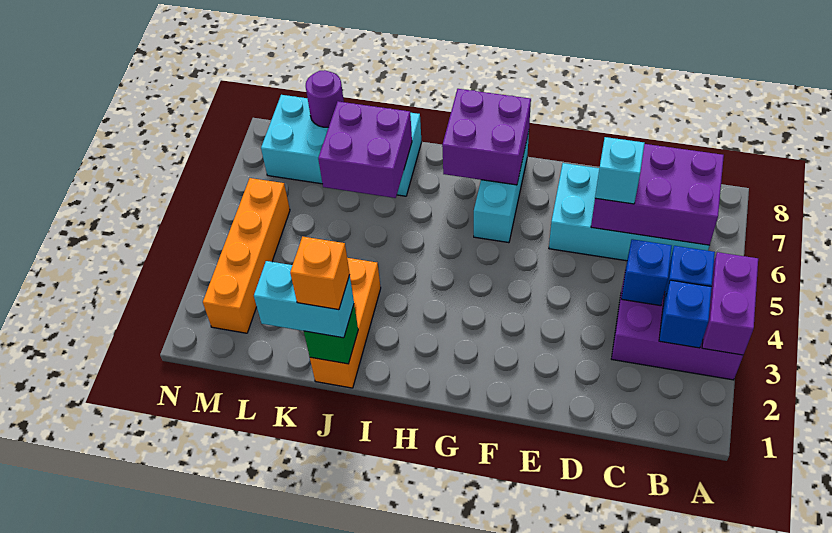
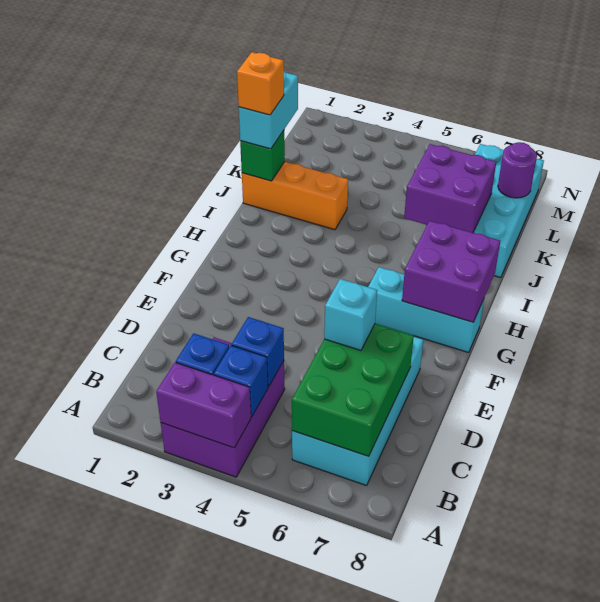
purple 2x3 brick [591,144,724,245] -> green 2x3 brick [292,324,414,456]
orange 1x4 brick [203,178,290,333] -> none

